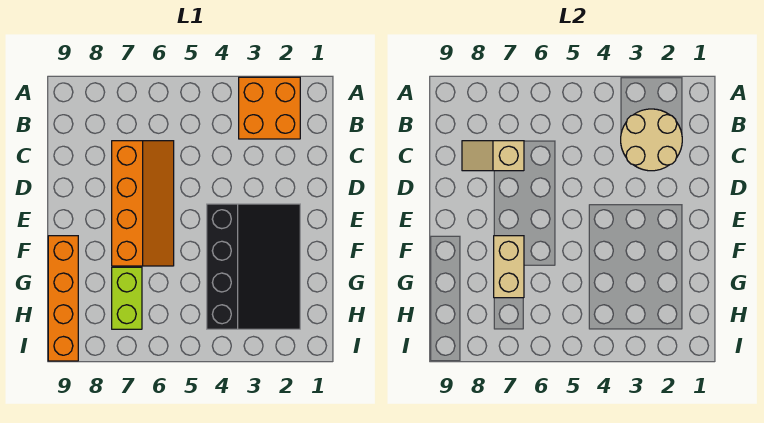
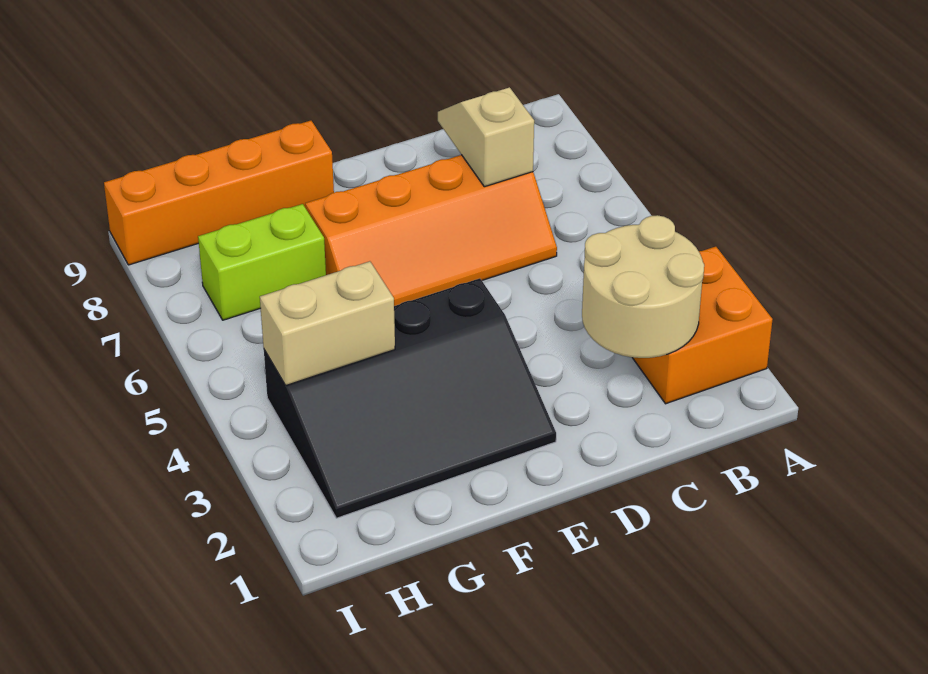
tan 1x2 brick [494,236,524,298] -> tan 1x2 brick moved to [260,261,395,385]

